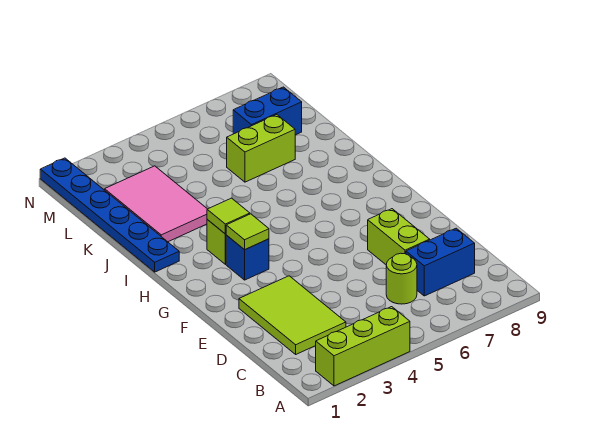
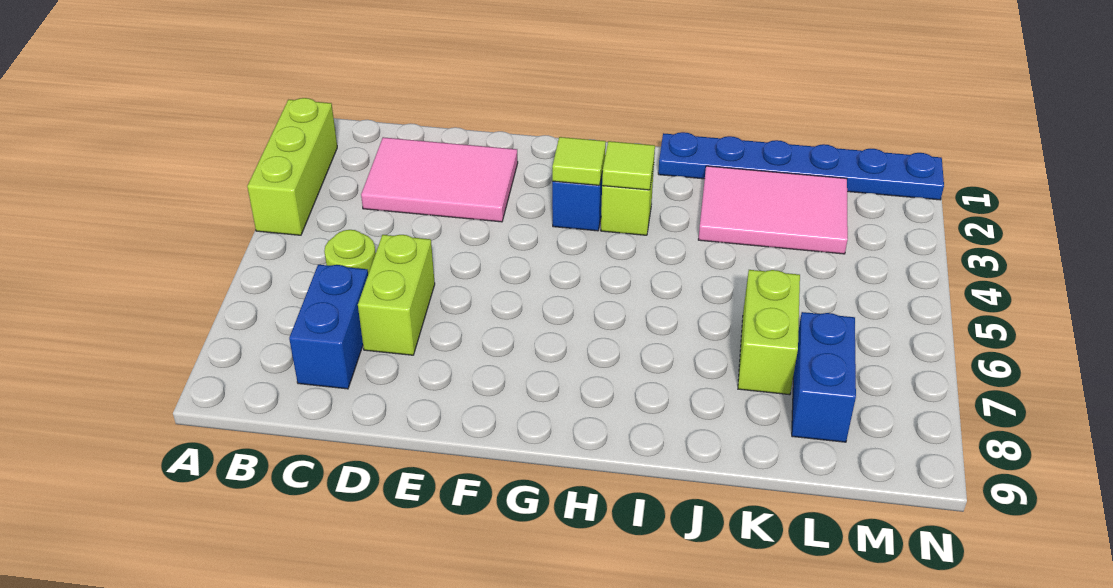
lime 2x3 tile [239,276,346,354] -> pink 2x3 tile [361,137,518,222]
lime 1x2 brick [368,209,430,264] -> lime 1x2 brick turned to [358,235,435,355]

